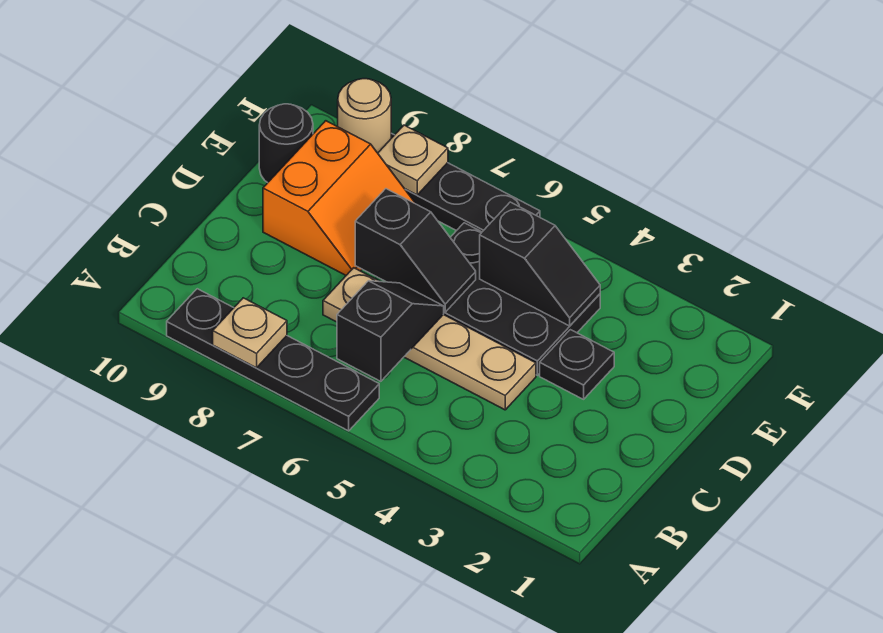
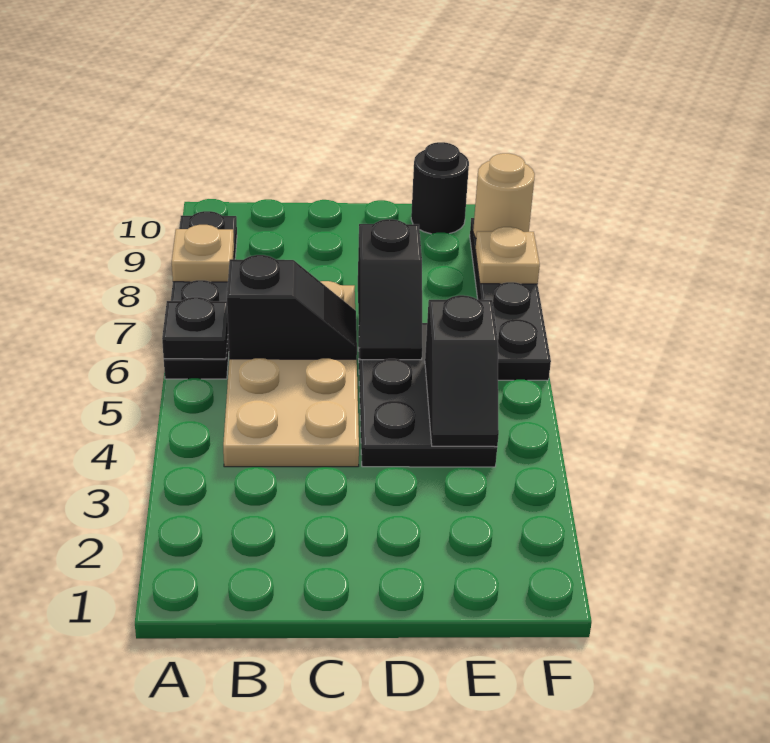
tan 1x4 plate [323,268,536,410] -> tan 2x4 plate [223,281,359,467]
black 1x1 plate [540,330,614,399] -> black 1x1 plate moved to [162,297,228,359]
orange 2x2 slope [263,121,416,275] -> none

